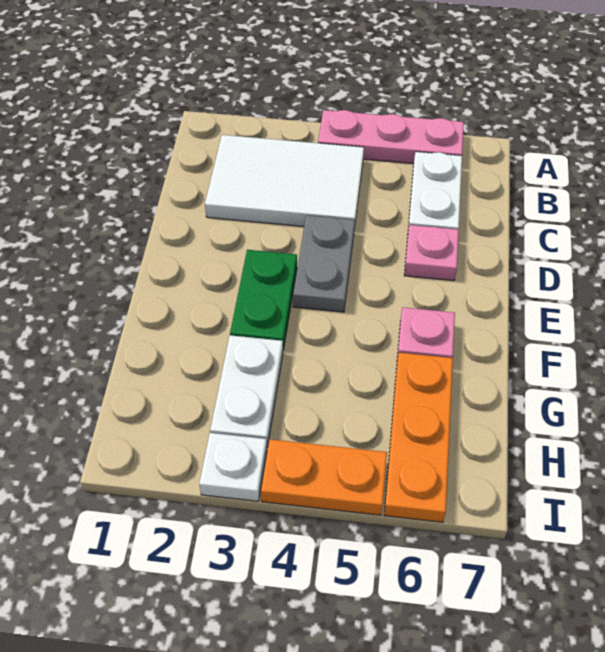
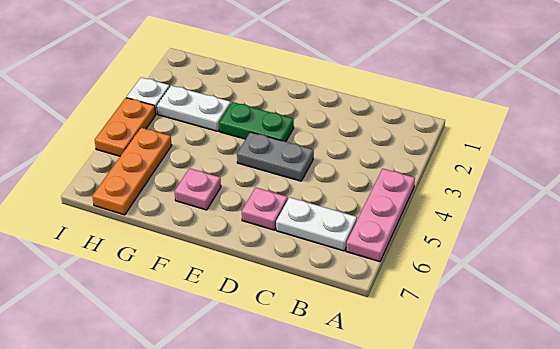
white 2x3 tile [205,135,364,228] -> none
orange 1x3 plate [384,352,453,522] -> orange 1x3 plate turned to [92,128,172,215]

